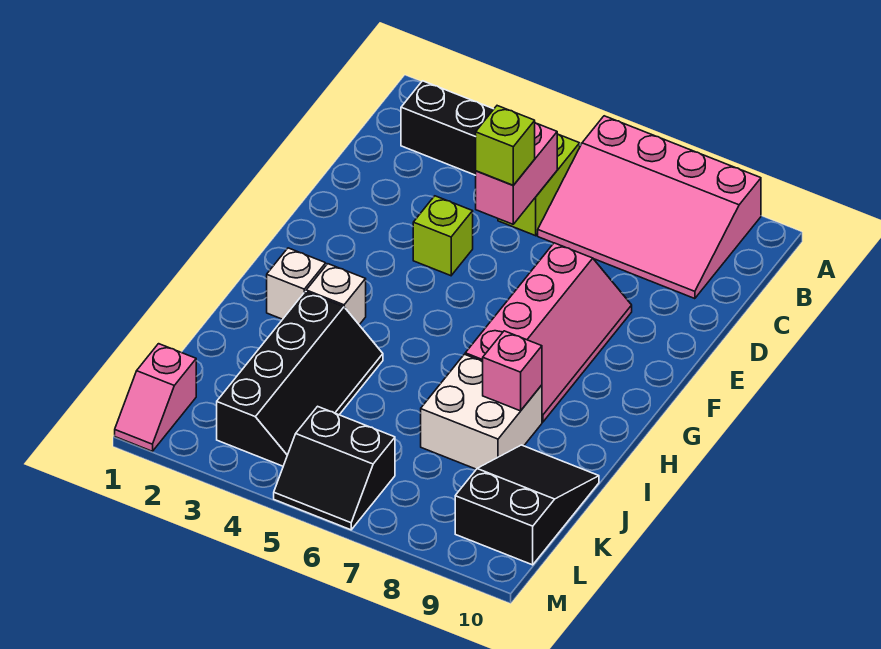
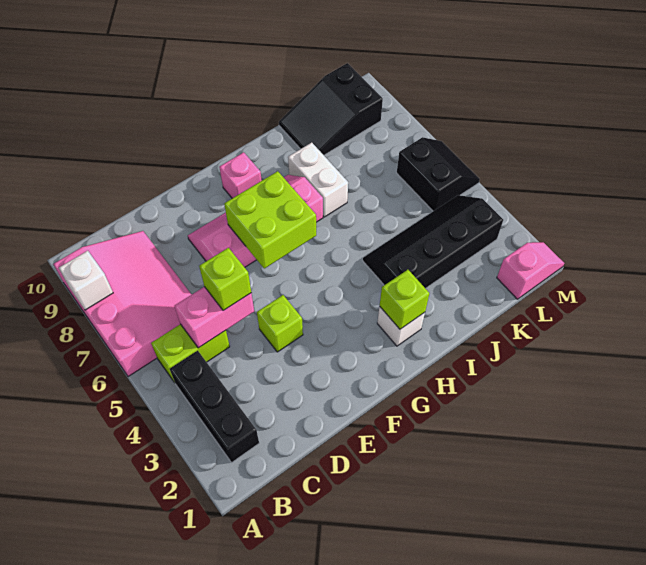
none -> lime 2x2 brick [224,171,316,269]
none -> lime 1x1 brick [380,270,429,329]
white 1x1 brick [306,264,366,325] -> white 1x1 brick moved to [59,251,113,310]
white 2x2 brick [421,354,542,469] -> white 1x2 brick [288,143,348,217]
pink 1x1 brick [483,331,542,411] -> pink 1x1 brick moved to [219,152,262,198]

